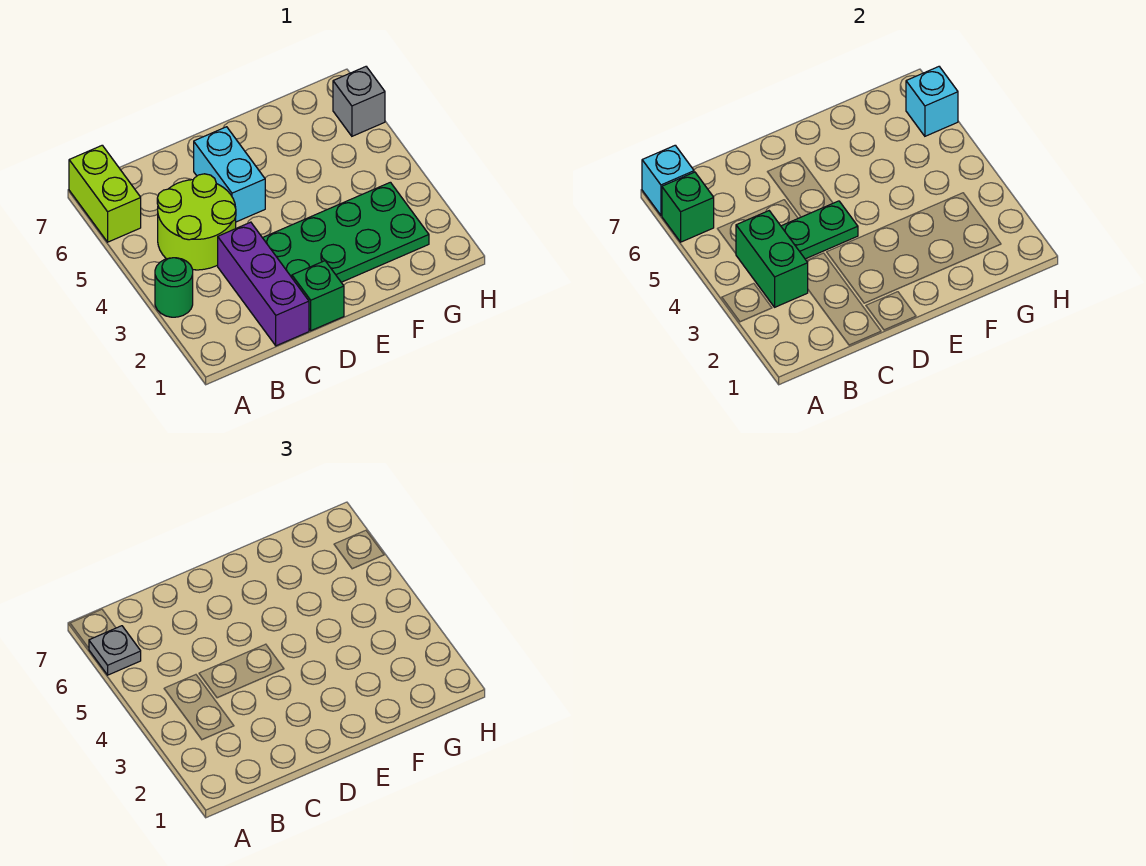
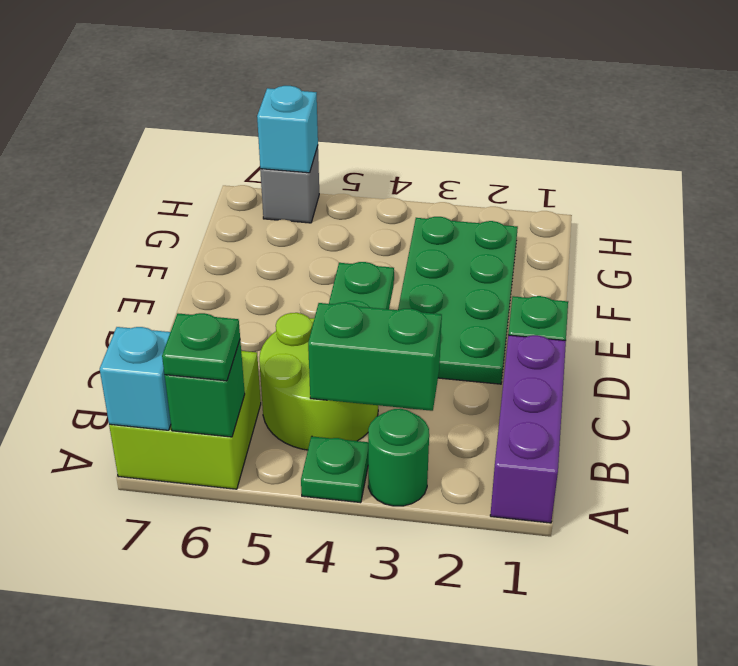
none -> green 1x1 plate [301,436,368,503]
lime 1x2 brick [69,145,141,242] -> lime 2x2 brick [109,351,261,489]
grey 1x1 plate [89,626,141,675] -> green 1x1 plate [162,313,240,381]
purple 1x3 brick [218,222,309,346] -> purple 1x3 brick turned to [490,335,566,523]
cyan 1x2 brick [194,127,265,222] -> none

